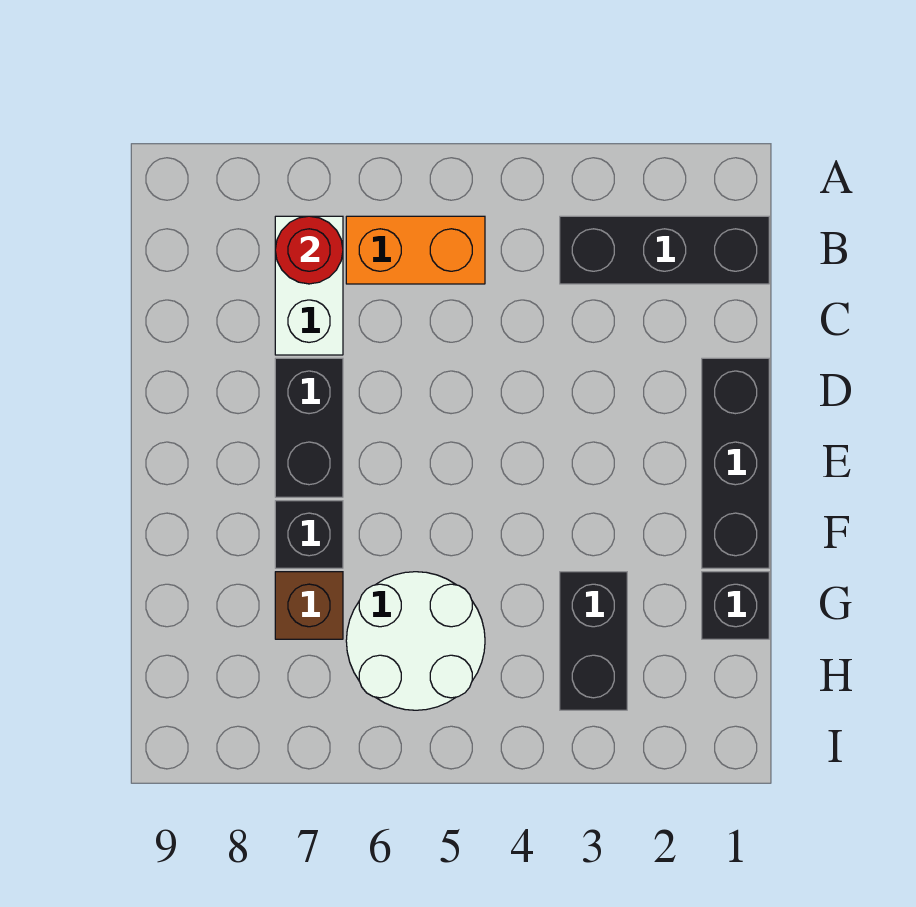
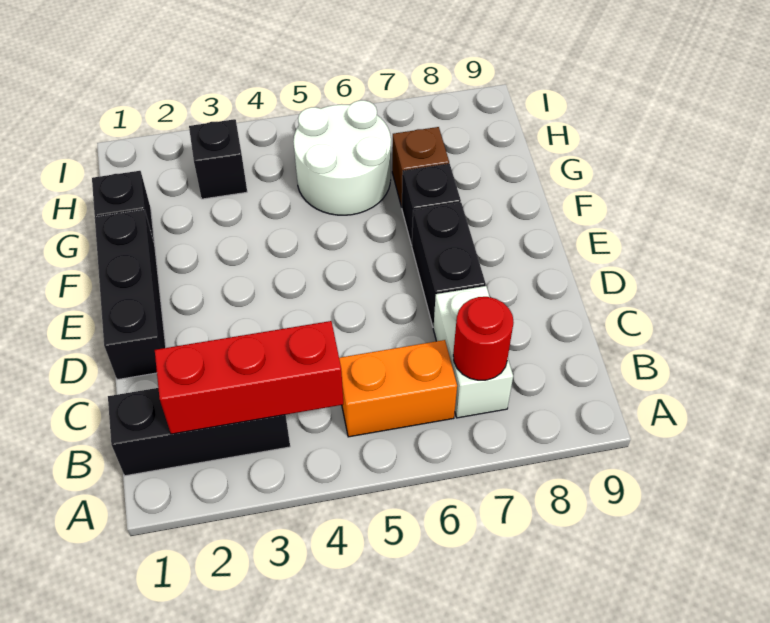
none -> red 1x3 brick [155,321,343,434]
black 1x2 brick [560,572,627,710] -> black 1x1 brick [189,119,247,199]

